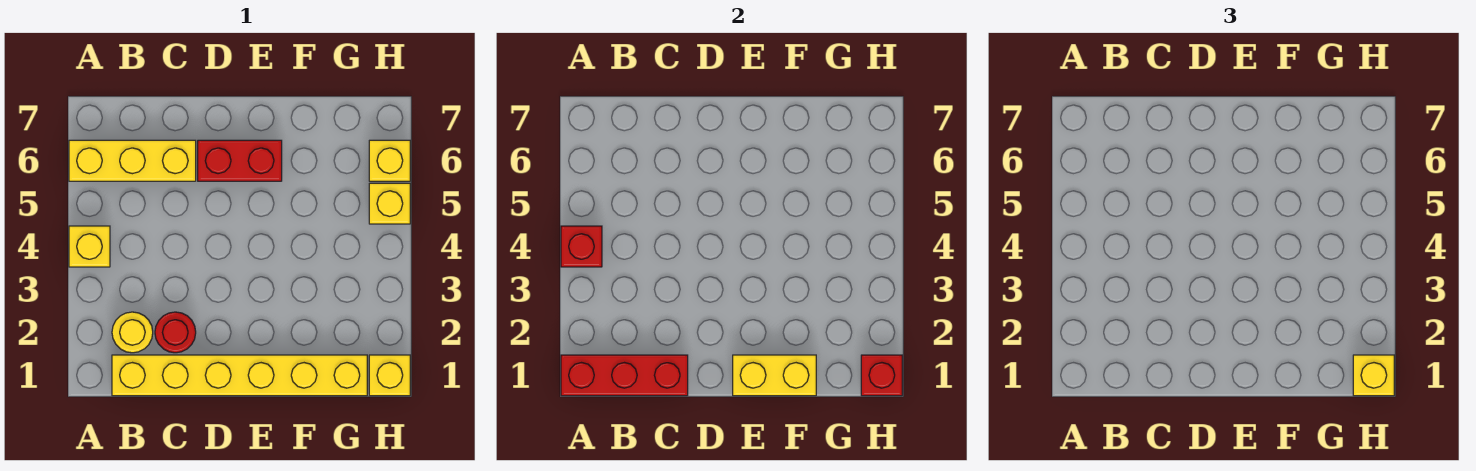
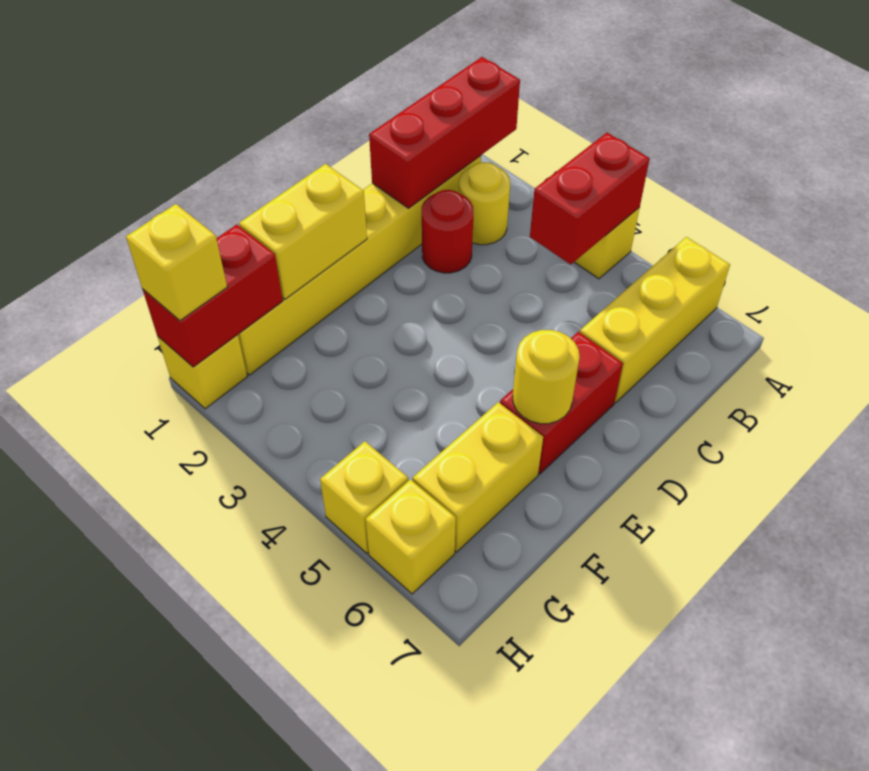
red 1x1 brick [561,226,602,267] -> red 1x2 brick [530,133,650,264]
none -> yellow 1x1 round brick [513,330,580,424]
none -> yellow 1x2 brick [413,402,543,552]
red 1x1 brick [861,355,902,396] -> red 1x2 brick [143,225,283,367]

